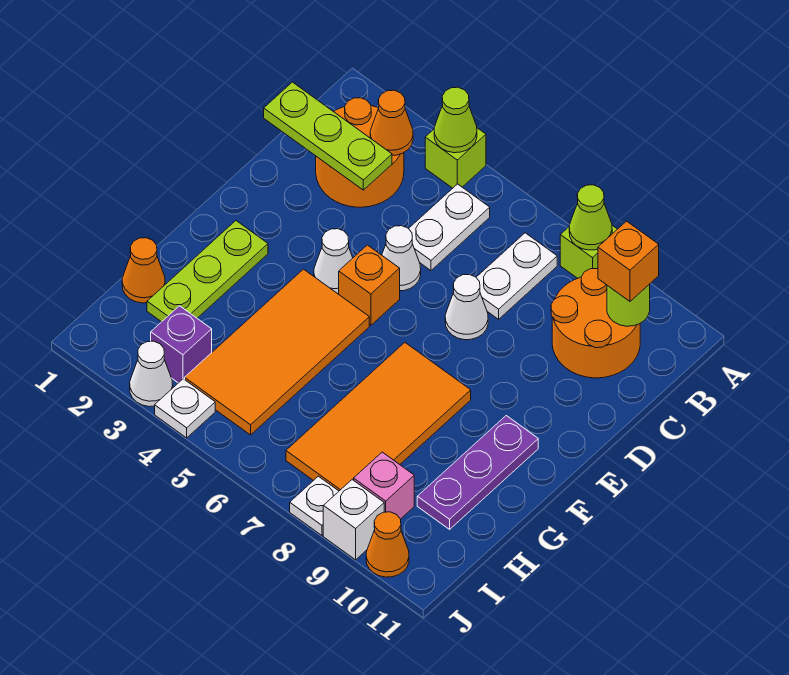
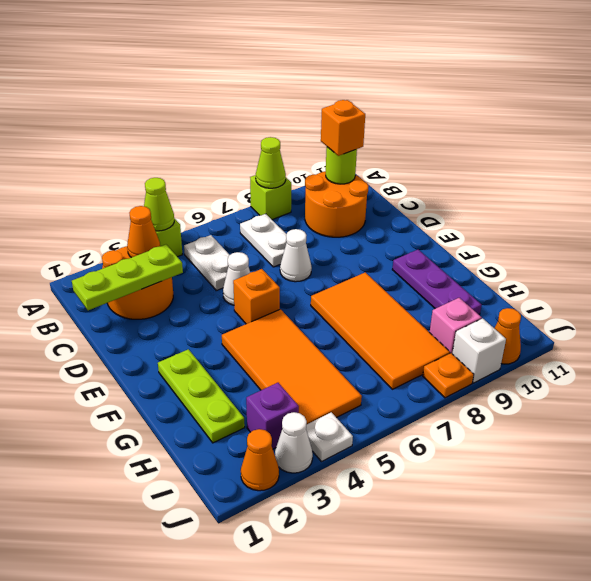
white 1x1 cone [314,229,353,294] -> none
orange 1x1 cone [122,238,165,303] -> orange 1x1 cone moved to [241,429,279,491]
white 1x1 plate [290,476,339,535] -> orange 1x1 plate [423,353,474,398]

